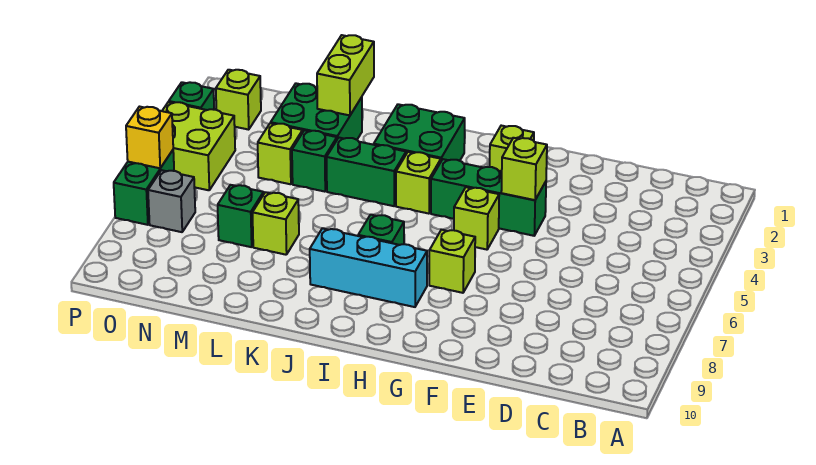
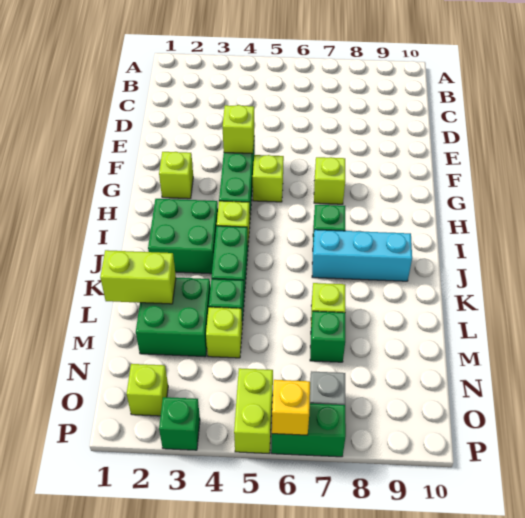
cyan 1x3 brick [310,228,427,307] -> cyan 1x3 brick turned to [312,230,412,281]
lime 2x2 brick [162,102,235,190] -> lime 1x2 brick [234,368,273,453]

